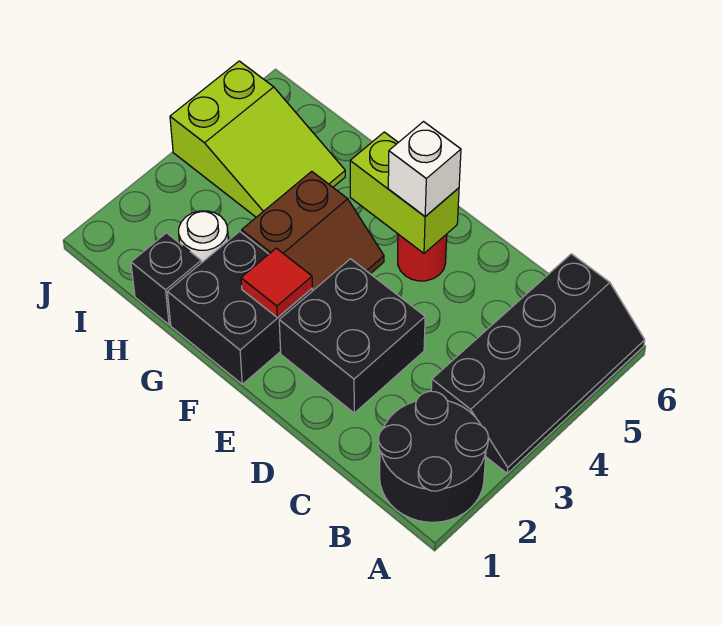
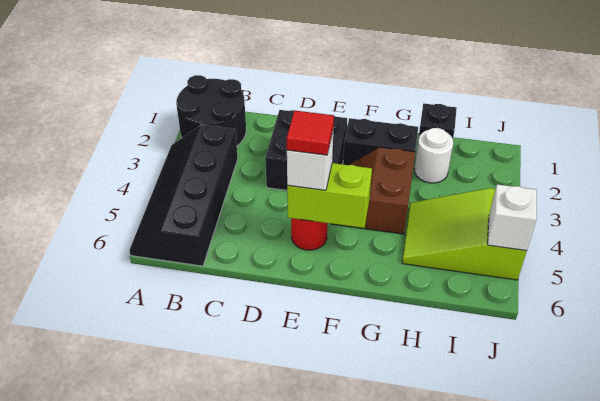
black 2x2 brick [167,231,312,384] -> black 1x2 brick [343,118,418,165]
red 1x1 tile [241,248,312,318] -> red 1x1 tile moved to [287,110,334,155]
none -> white 1x1 brick [488,184,537,251]

